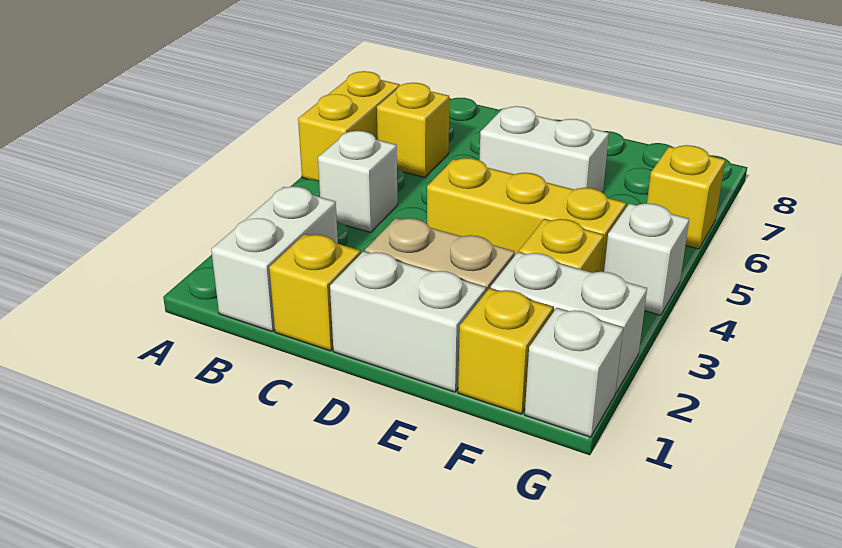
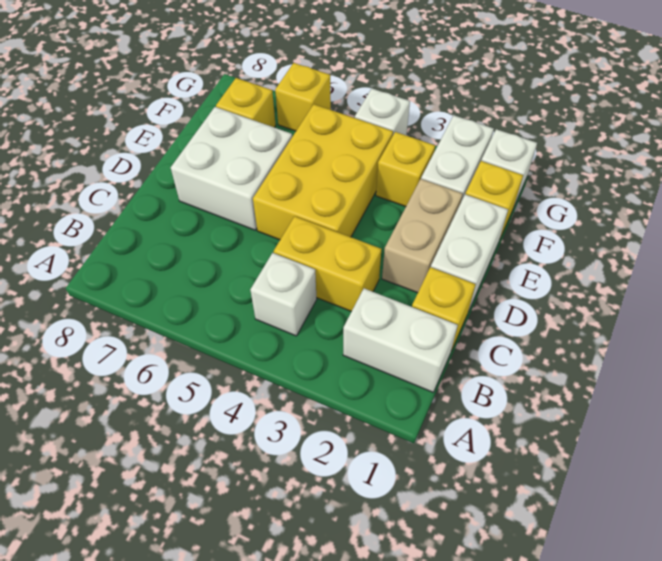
yellow 1x2 brick [298,71,400,180] -> yellow 1x2 brick moved to [274,216,381,311]
yellow 1x1 brick [377,83,449,177] -> yellow 1x1 brick moved to [216,78,276,127]
yellow 1x3 brick [427,158,626,272] -> yellow 2x3 brick [253,104,393,240]
white 1x2 brick [480,106,609,192] -> white 2x2 brick [171,107,292,230]

